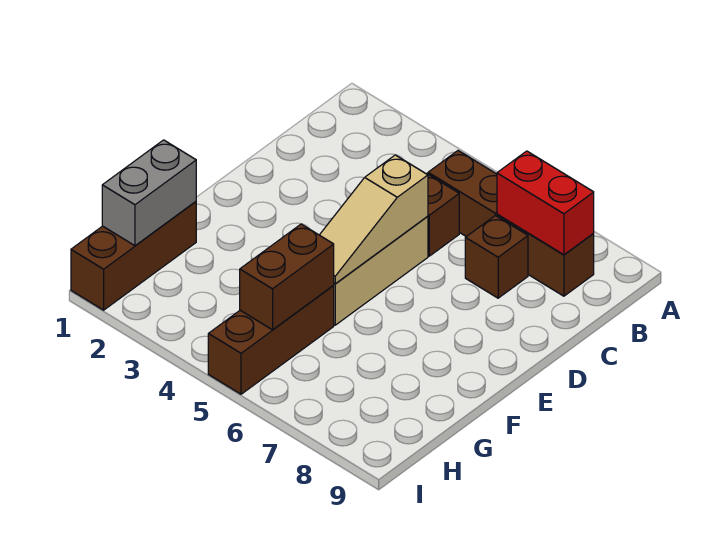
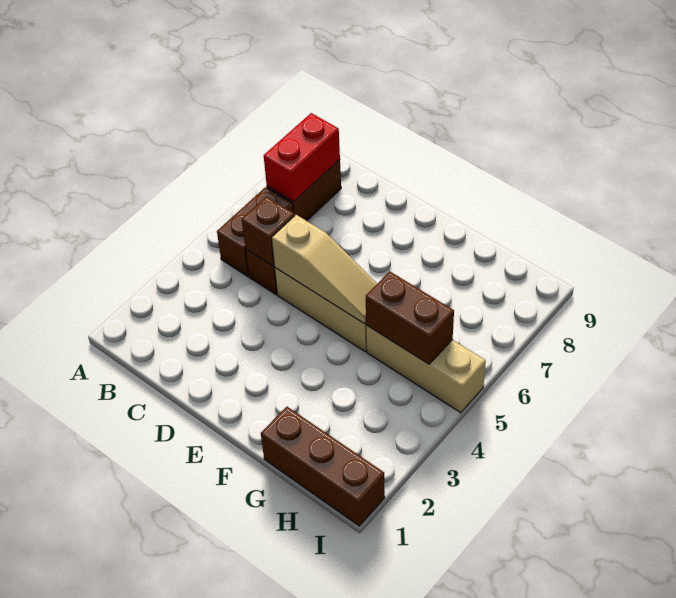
brown 1x1 brick [465,216,528,298] -> brown 1x1 brick moved to [242,197,295,266]
grey 1x2 brick [102,140,196,246] -> none
brown 1x3 brick [208,286,334,394] -> tan 1x3 brick [366,325,486,413]

